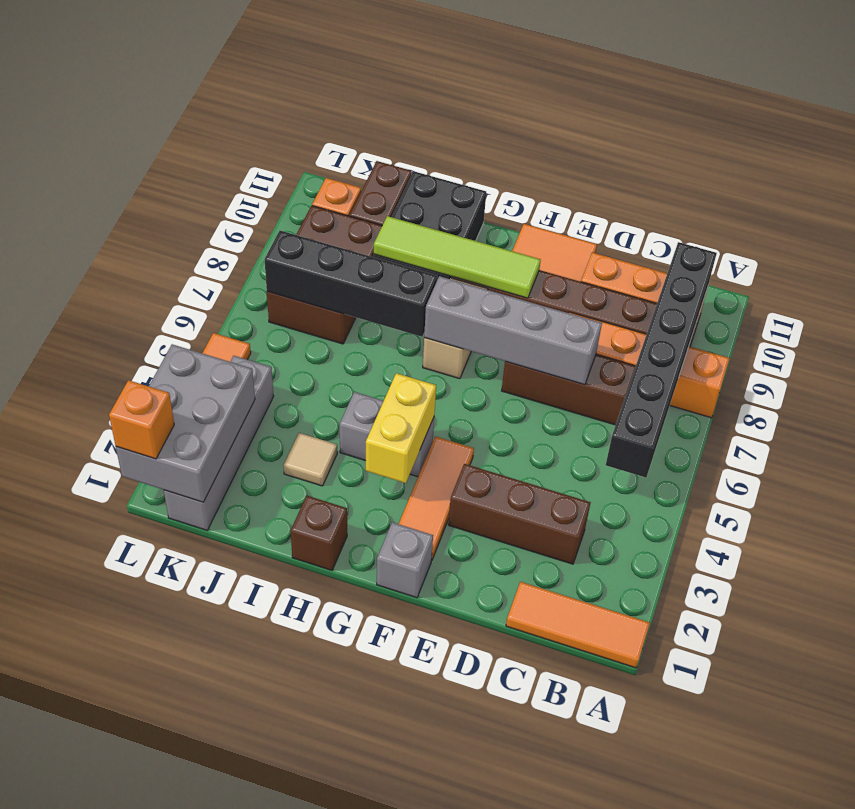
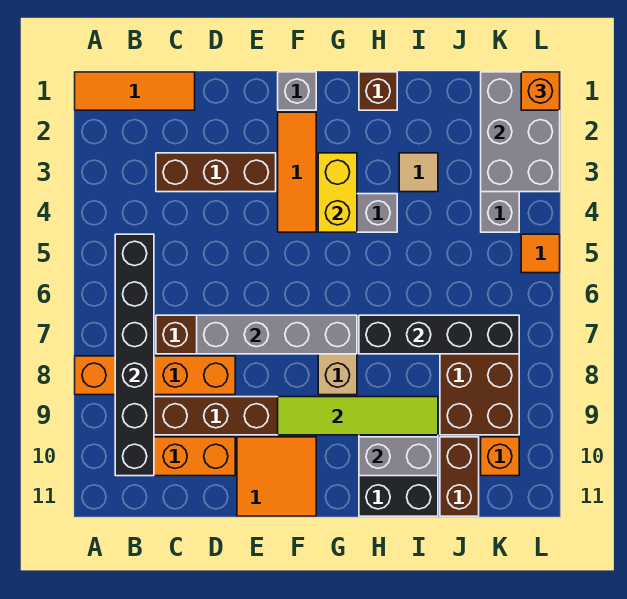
none -> grey 1x2 brick [359,437,438,476]

